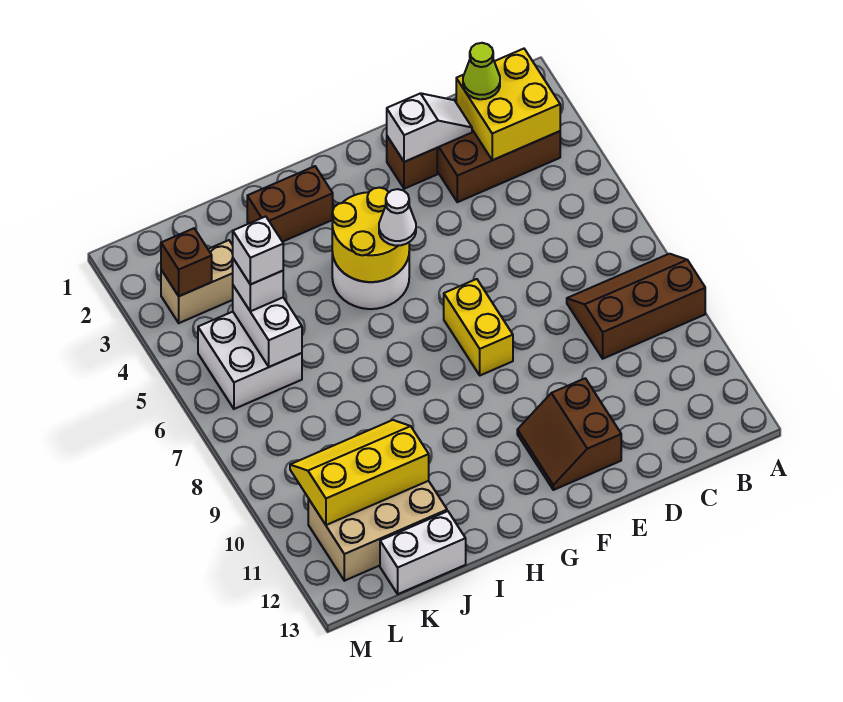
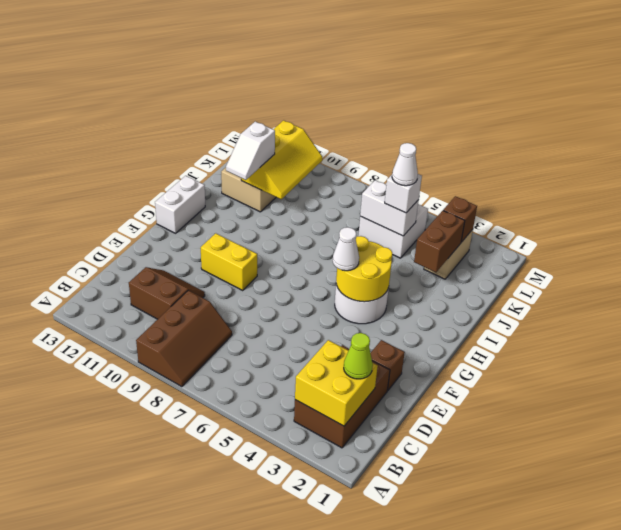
white 1x2 slope [387,93,472,162] -> white 1x2 slope moved to [226,122,275,180]
brown 2x2 slope [517,378,621,490] -> brown 2x2 slope moved to [129,267,205,319]
yellow 1x2 brick [444,279,513,375] -> yellow 1x2 brick moved to [201,233,257,290]
brown 1x2 brick [247,166,333,242] -> brown 1x2 brick moved to [414,211,465,272]
white 1x2 brick [380,511,466,594] -> white 1x2 brick moved to [155,176,205,233]
white 1x1 brick [233,216,283,285] -> white 1x1 cone [392,143,418,186]

